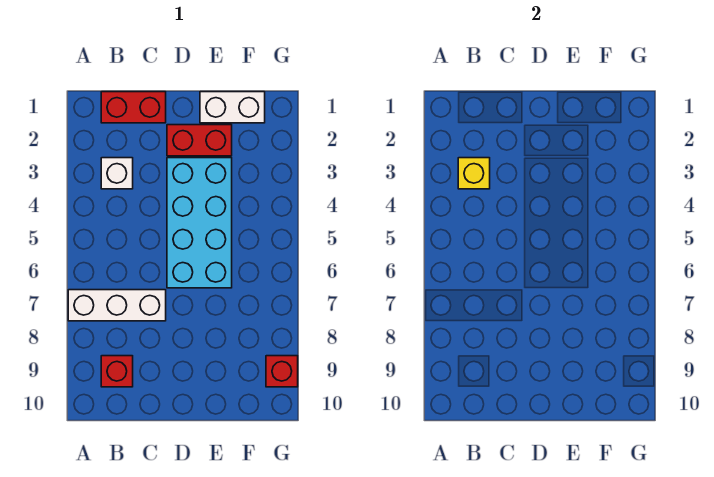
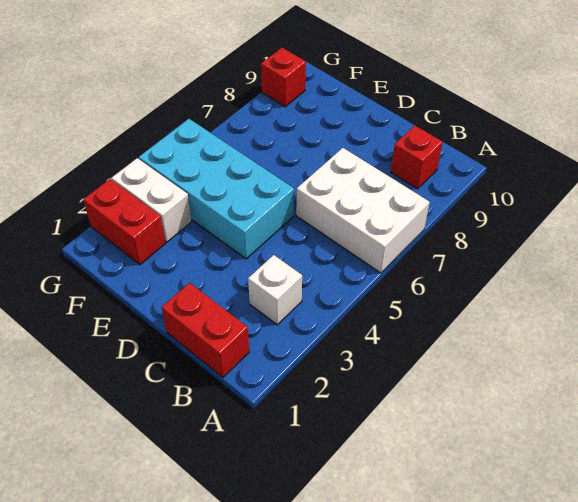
white 1x3 brick [68,290,166,321] -> white 2x3 brick [296,148,430,273]
yellow 1x1 brick [458,158,490,189] -> none
red 1x2 brick [167,125,232,156] -> red 1x2 brick moved to [83,179,166,265]
cyan 2x4 brick [167,158,232,288] -> cyan 2x4 brick turned to [139,119,294,259]
white 1x2 brick [200,92,265,123] -> white 1x2 brick moved to [112,158,192,242]

